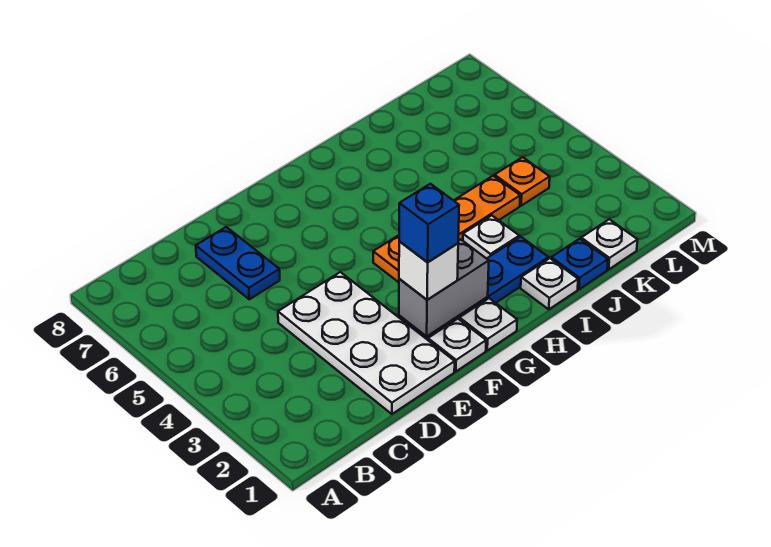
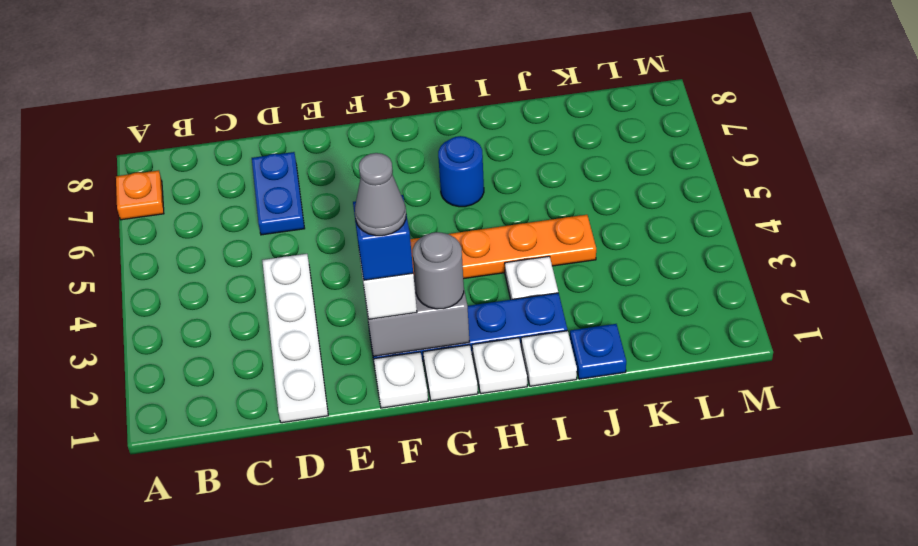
white 2x4 plate [278,272,455,414] -> white 1x4 plate [262,254,328,423]
none -> grey 1x1 cone [354,153,406,236]
none -> grey 1x1 round brick [413,232,464,309]
none -> blue 1x1 round brick [438,136,484,207]
white 1x1 plate [581,219,637,269] -> white 1x1 plate moved to [472,338,527,394]
orange 1x1 plate [495,157,550,206] -> orange 1x1 plate moved to [116,170,164,220]

